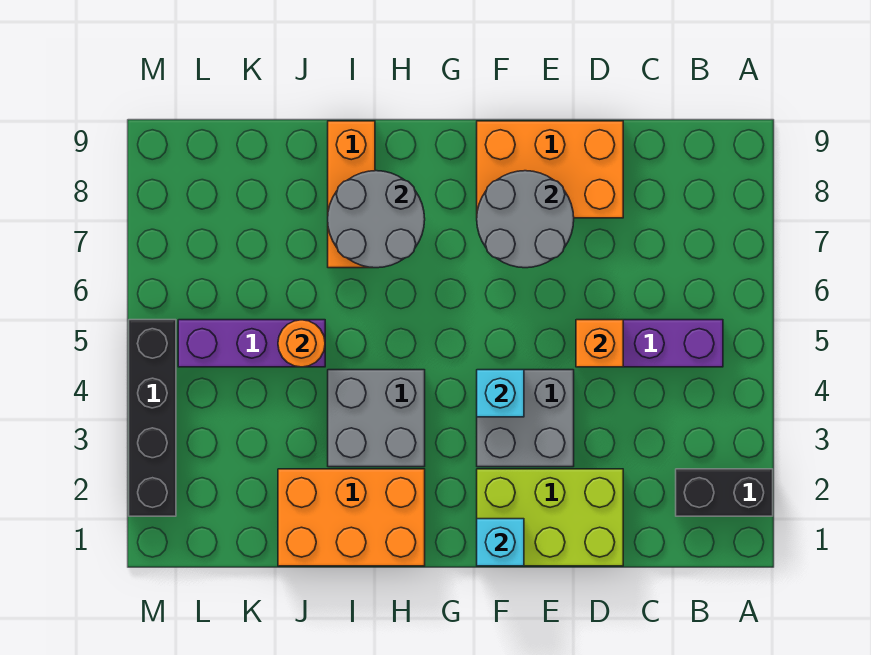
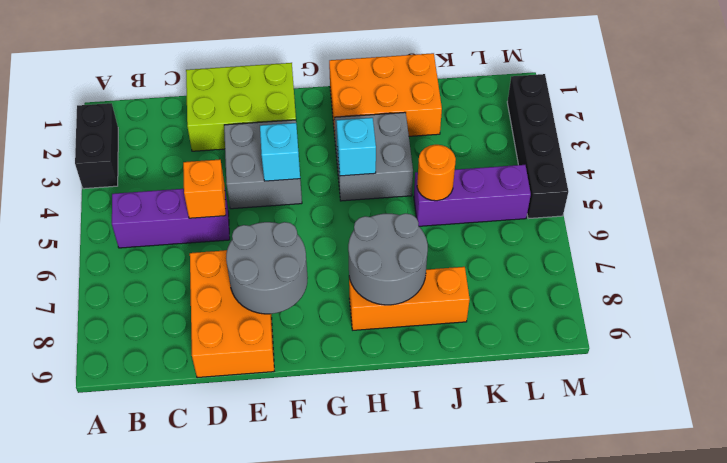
black 1x2 brick [676,469,773,516] -> black 1x2 brick turned to [75,103,118,189]
orange 2x3 brick [477,121,623,218] -> orange 2x3 brick turned to [190,250,274,378]
cyan 1x1 brick [477,519,524,566] -> cyan 1x1 brick moved to [336,118,376,176]
orange 1x3 brick [328,121,375,268] -> orange 1x3 brick turned to [349,267,470,330]

